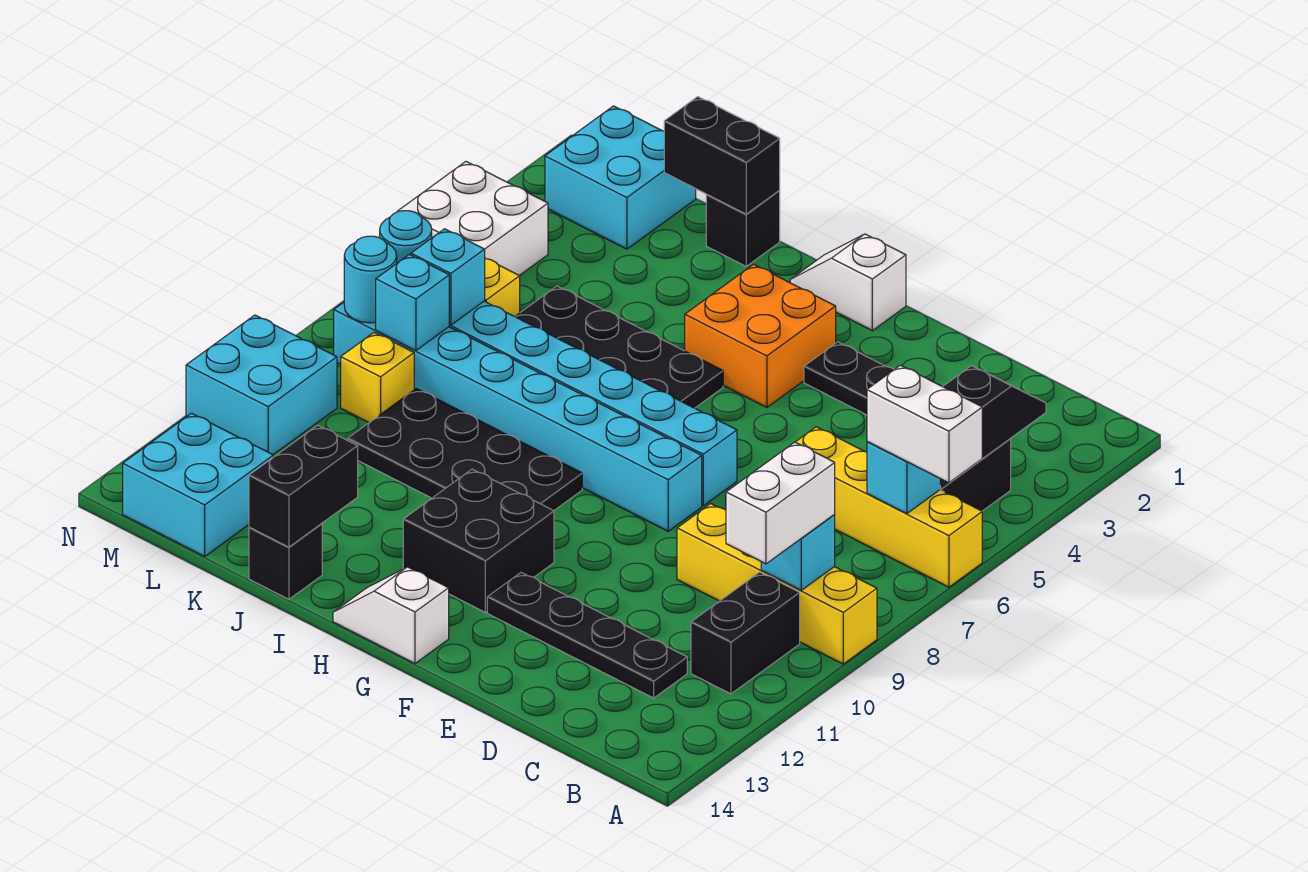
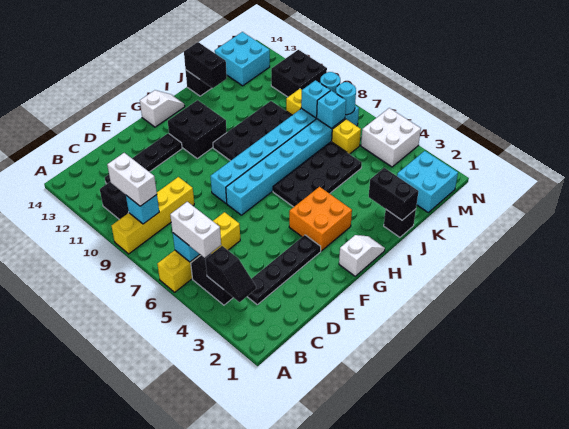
white 1x2 brick [867,365,982,483] -> white 1x2 brick turned to [170,202,221,258]
black 1x2 brick [664,97,780,214] -> black 1x2 brick turned to [369,168,419,220]
cyan 2x2 brick [186,315,337,455] -> black 2x2 brick [271,50,327,97]

